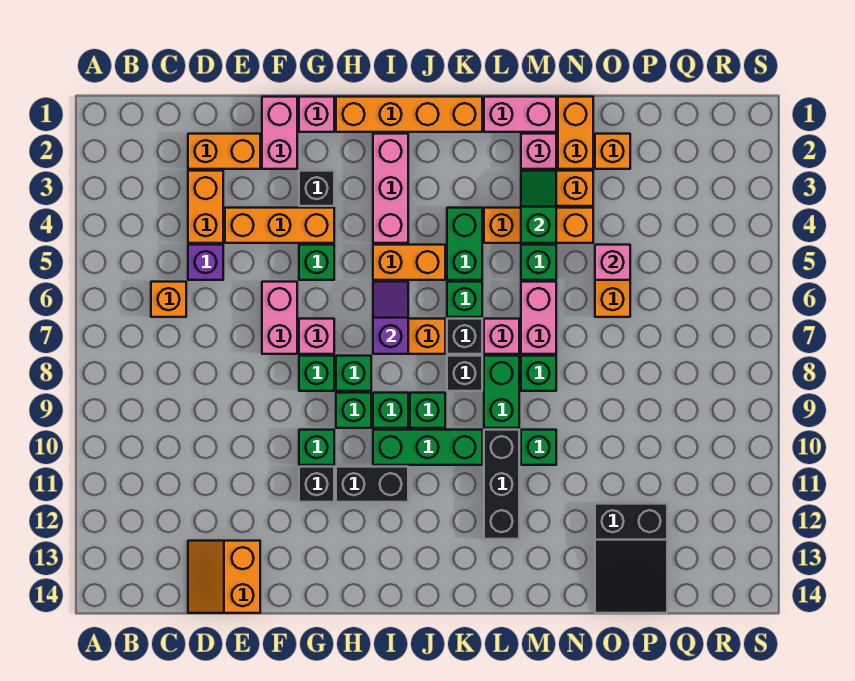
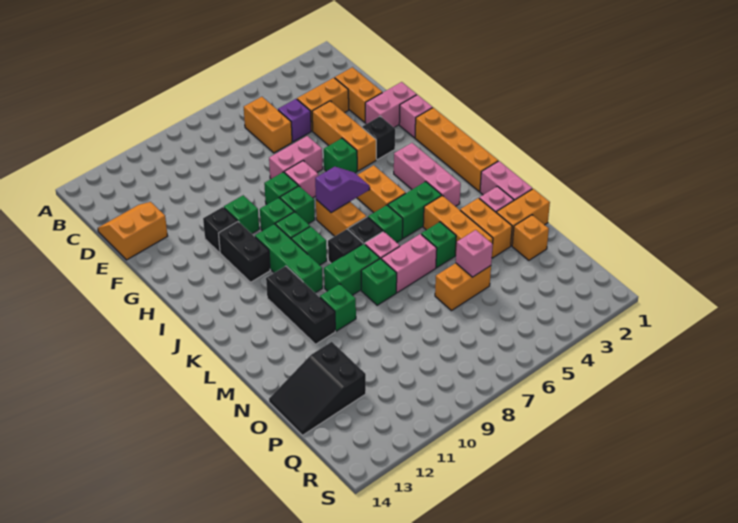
orange 1x1 brick [151,282,186,317] -> orange 1x2 brick [244,97,292,153]
pink 1x3 brick [373,134,408,243] -> pink 1x3 brick turned to [394,143,461,206]
black 1x3 brick [484,430,519,539] -> black 1x3 brick turned to [266,266,335,344]
green 1x2 slope [521,171,556,243] -> none

